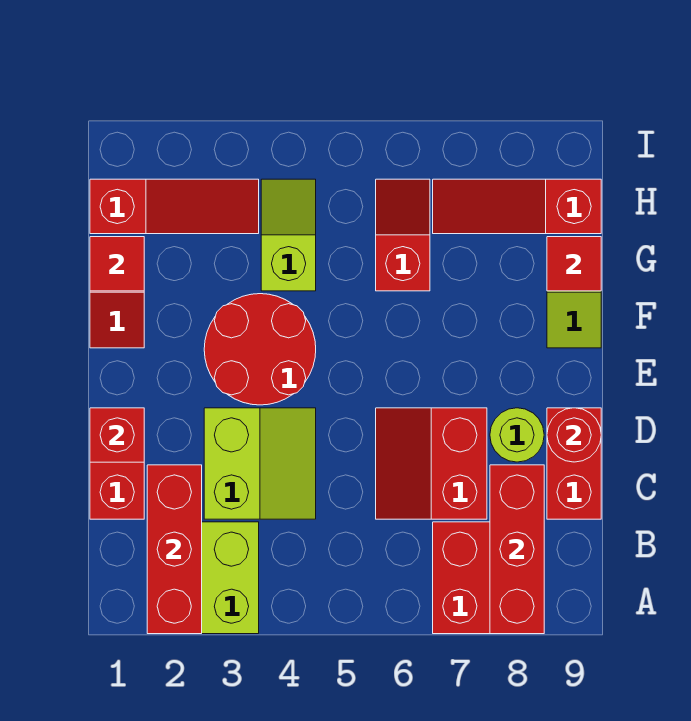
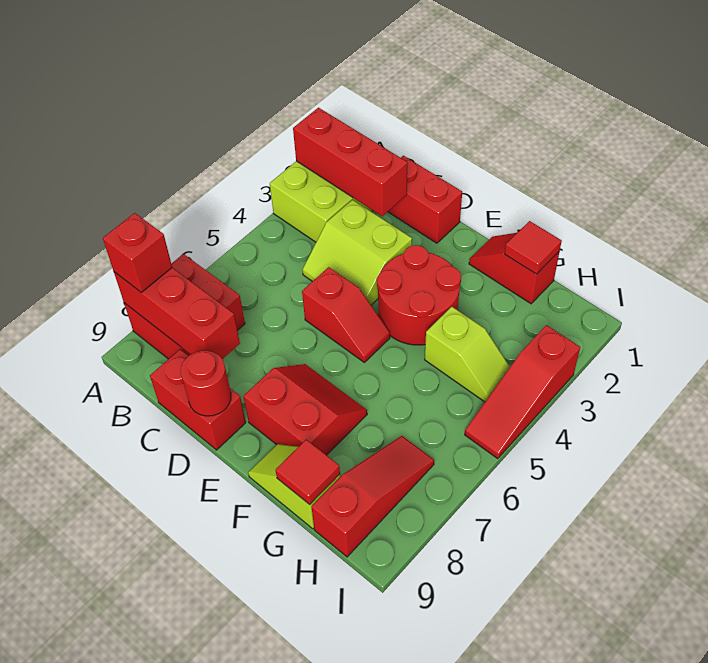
red 2x2 slope [376,408,487,519] -> red 2x2 slope moved to [243,364,367,455]
red 1x1 brick [90,408,144,462] -> red 1x1 brick moved to [103,213,172,292]
lime 1x1 round brick [490,408,544,462] -> none
red 1x2 slope [376,179,430,291] -> red 1x2 slope moved to [302,267,390,362]
red 1x3 slope [90,179,259,234] -> red 1x3 slope moved to [465,325,580,459]

